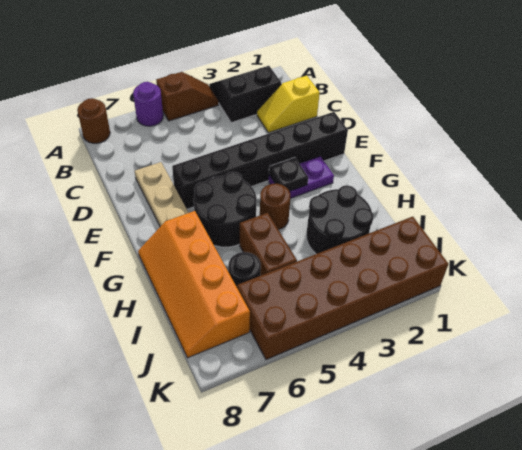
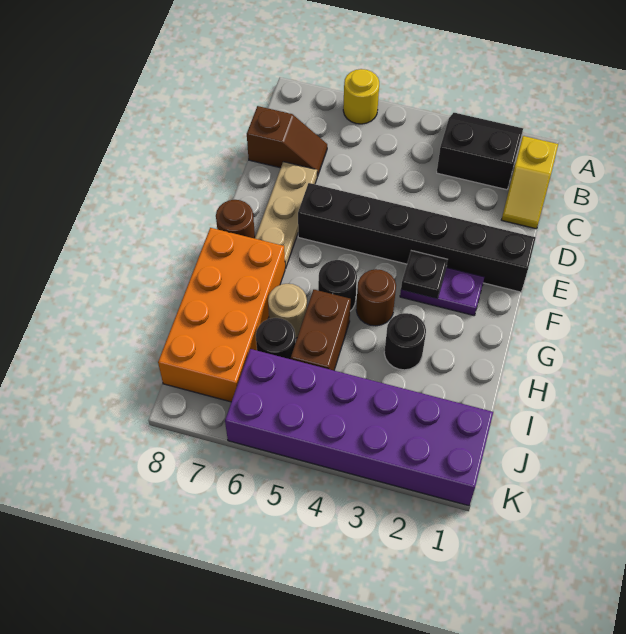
brown 1x2 slope [156,72,219,121] -> brown 1x2 slope moved to [247,106,327,176]
purple 1x1 round brick [133,82,163,126] -> yellow 1x1 round brick [343,69,379,124]
brown 1x1 round brick [77,98,110,143] -> brown 1x1 round brick moved to [216,200,255,239]
yellow 1x2 slope [257,76,320,132] -> yellow 1x2 slope turned to [502,136,558,229]
black 2x2 round brick [194,172,256,247] -> black 1x1 round brick [318,260,357,311]
orange 2x4 slope [138,211,250,358] -> orange 2x4 brick [158,228,285,402]
black 2x2 round brick [306,185,374,254] -> black 1x1 round brick [384,313,426,370]
none -> tan 1x1 round brick [268,284,307,339]
brown 2x6 brick [237,217,448,360] -> purple 2x6 brick [225,349,493,506]

